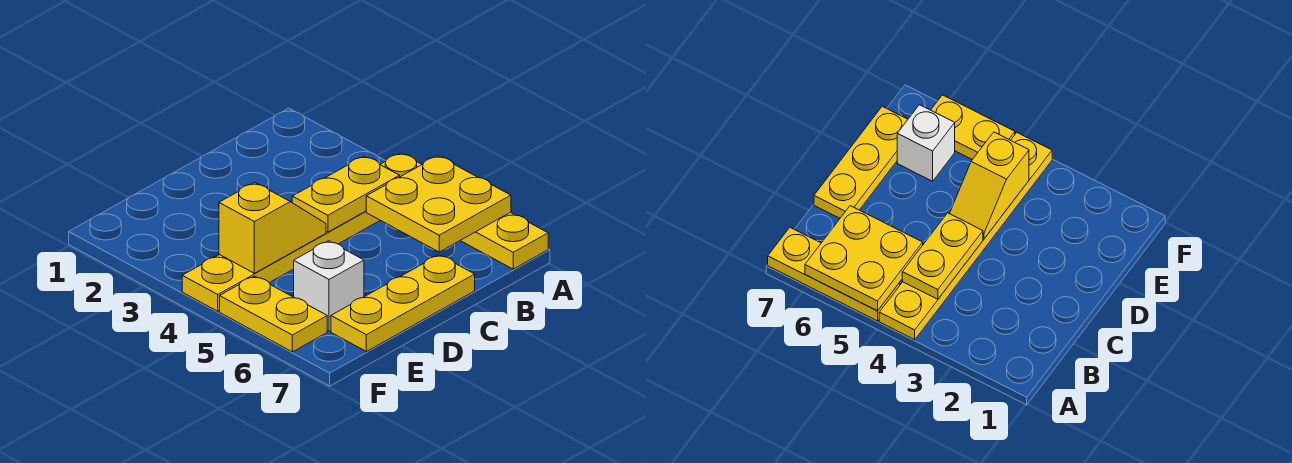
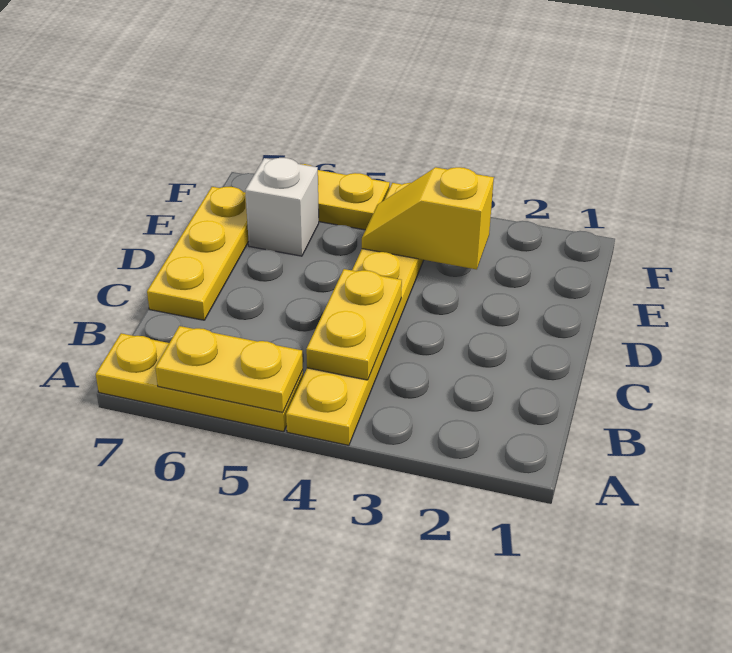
yellow 2x2 plate [366,156,511,252] -> yellow 1x2 plate [155,326,303,412]
yellow 1x2 slope [219,182,326,273] -> yellow 1x2 slope turned to [362,167,494,269]

